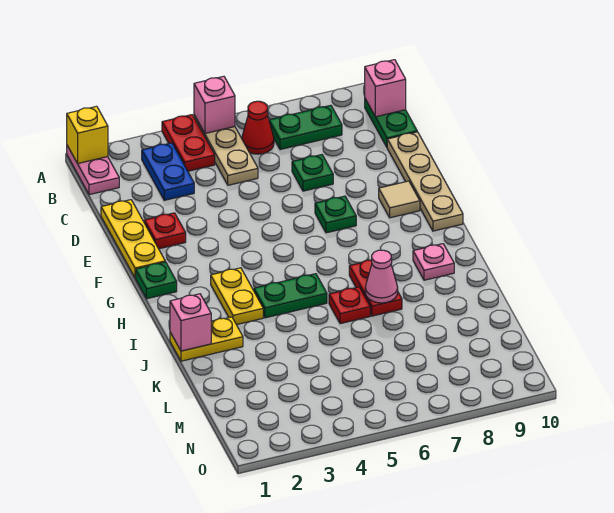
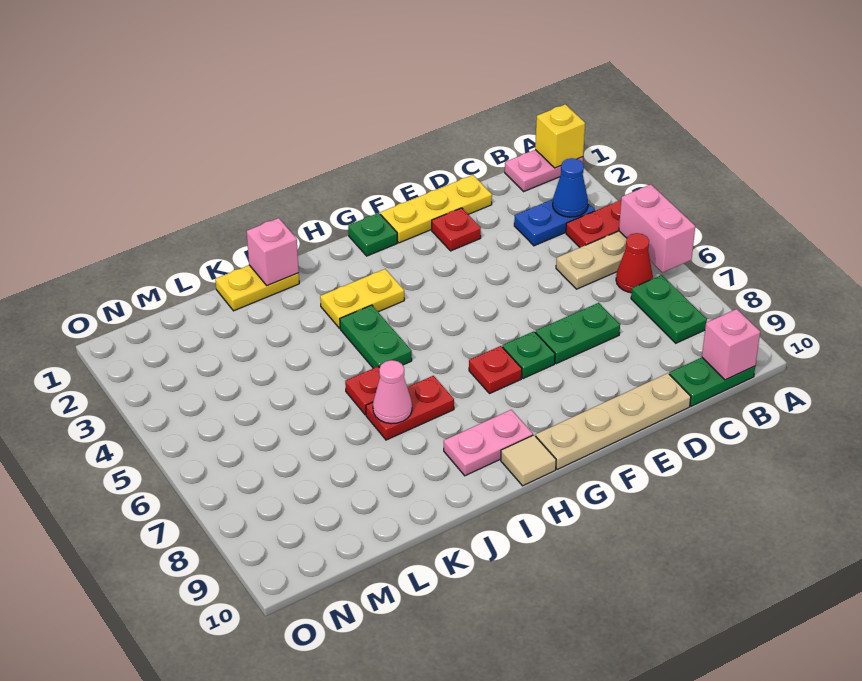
pink 1x1 brick [194,76,235,133] -> pink 1x2 brick [619,185,695,273]
none -> blue 1x1 cone [553,158,588,217]
green 1x1 plate [292,155,333,191] -> green 1x2 plate [535,303,620,364]
tan 1x1 tile [379,181,420,218] -> tan 1x1 tile moved to [501,435,556,486]
none -> red 1x1 plate [469,346,522,394]
pink 1x1 plate [413,244,454,280] -> pink 1x2 plate [444,410,533,476]
yellow 1x2 plate [170,317,243,361] -> yellow 1x2 plate turned to [215,265,299,311]

